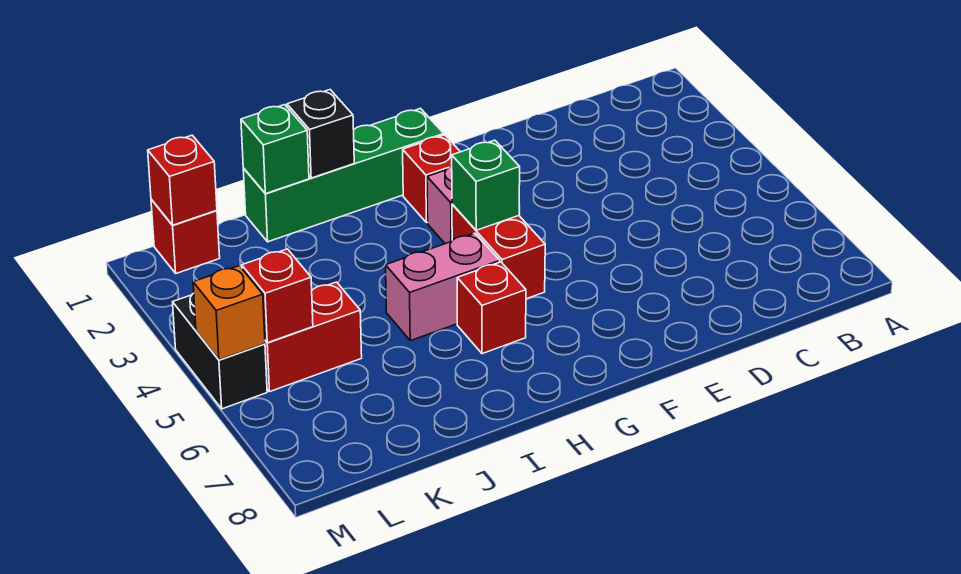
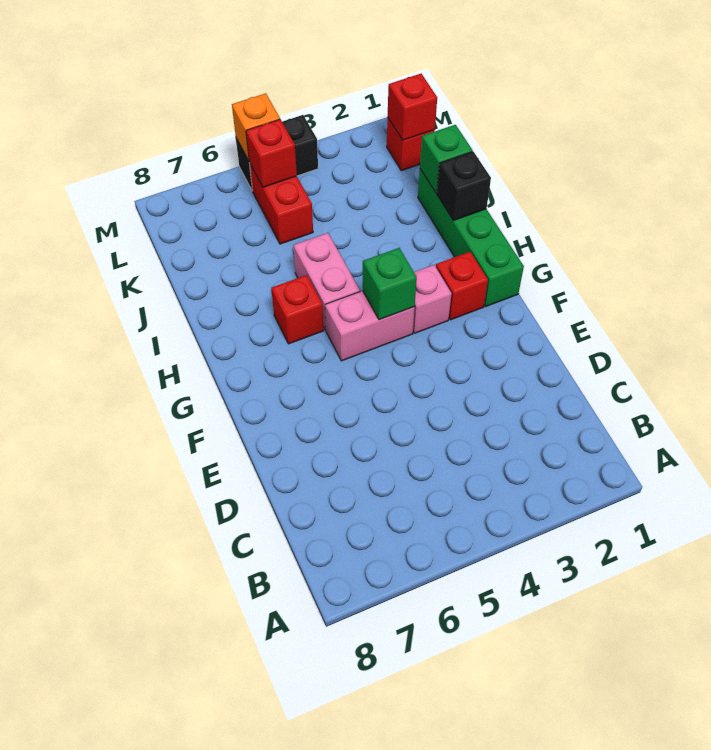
red 1x2 brick [452,204,545,299] -> pink 1x2 brick [325,291,415,361]

